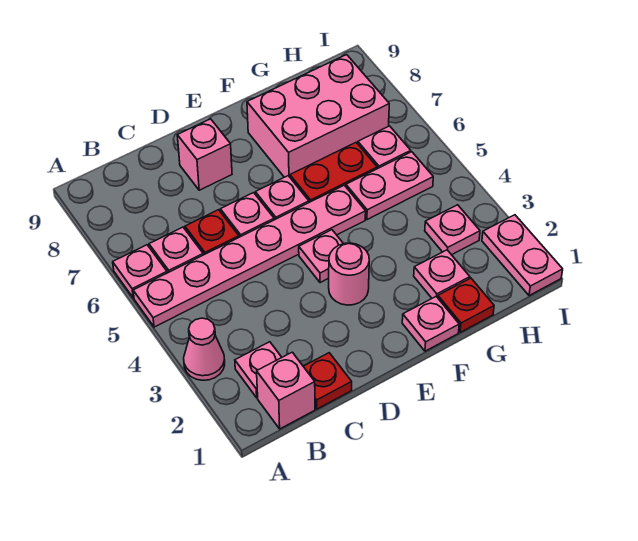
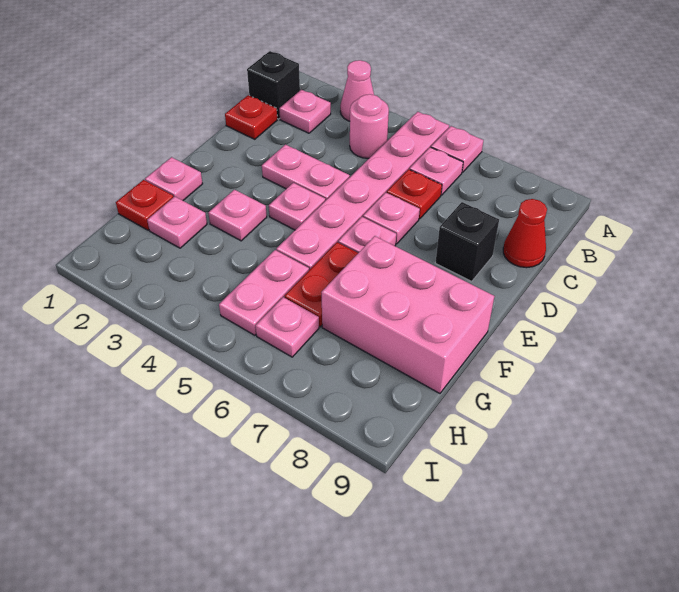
pink 1x1 brick [257,352,315,429] -> black 1x1 brick [247,51,300,119]
none -> red 1x1 cone [503,199,547,268]
pink 1x1 brick [177,119,232,190] -> black 1x1 brick [435,202,499,281]
pink 1x1 round brick [329,243,369,305] -> pink 1x1 round brick moved to [350,94,389,158]
pink 2x3 brick [247,55,389,177] -> pink 2x3 brick turned to [321,236,494,393]
pink 1x1 plate [425,205,480,255] -> pink 1x1 plate moved to [208,190,267,241]
pink 1x2 plate [482,215,563,296] -> pink 1x2 plate moved to [262,144,350,201]

